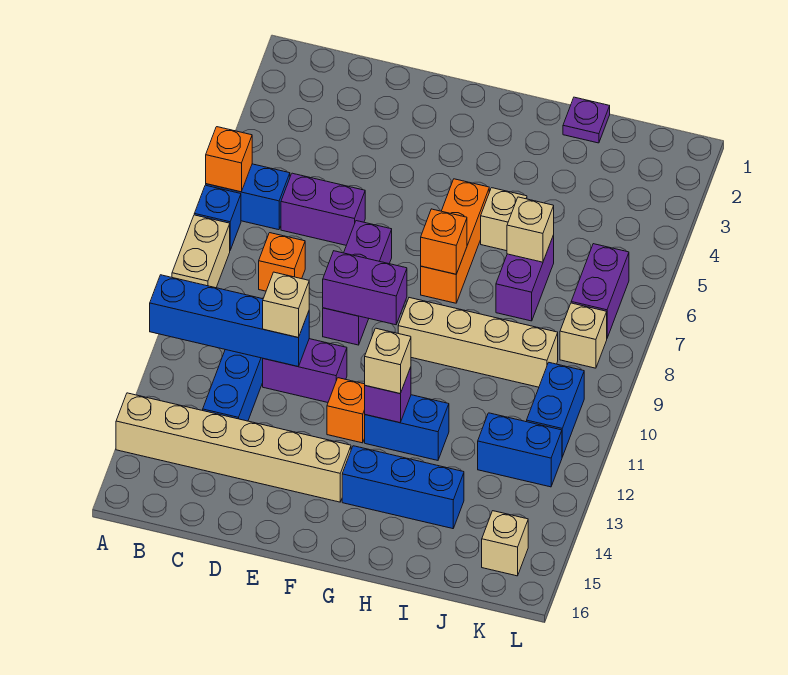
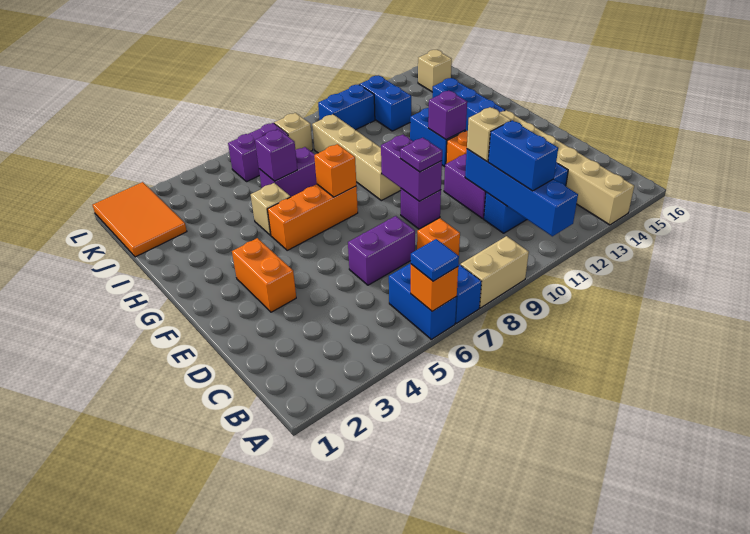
none -> blue 1x1 tile [411,239,459,281]
none -> blue 1x2 brick [488,120,558,191]
purple 1x2 brick [281,173,365,245] -> purple 1x2 brick turned to [348,216,415,285]
none -> orange 1x2 brick [232,238,296,312]
purple 1x3 brick [323,221,392,345] -> purple 1x1 brick [401,189,441,229]
tan 1x1 brick [365,328,411,394] -> none
purple 1x1 plate [563,97,610,143] -> purple 1x1 plate moved to [400,138,442,172]
tan 1x1 brick [507,197,554,262] -> purple 1x1 brick [255,129,297,181]
none -> orange 2x3 tile [93,182,187,257]

